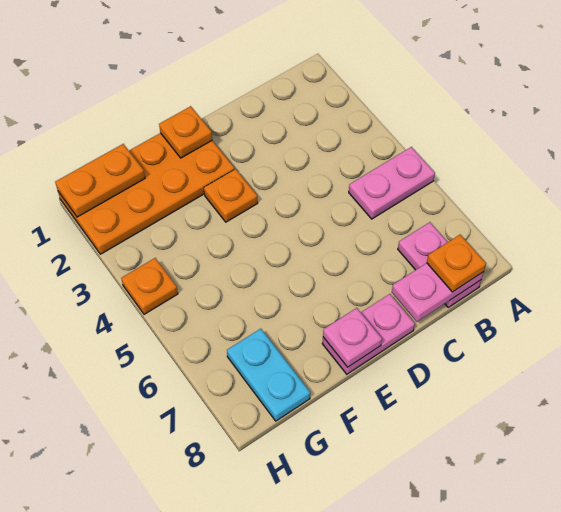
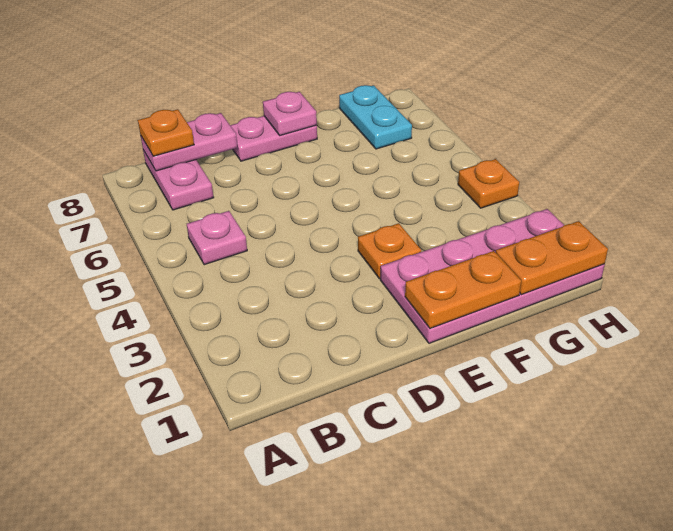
pink 1x2 plate [349,147,435,219] -> pink 1x1 plate [187,211,247,265]
orange 2x4 plate [58,133,235,254] -> pink 2x4 plate [380,209,605,343]
orange 1x1 plate [159,106,212,158] -> orange 1x2 plate [405,251,521,328]

